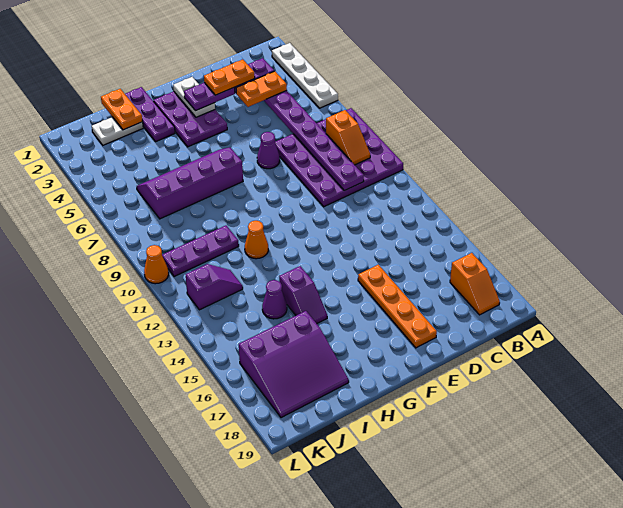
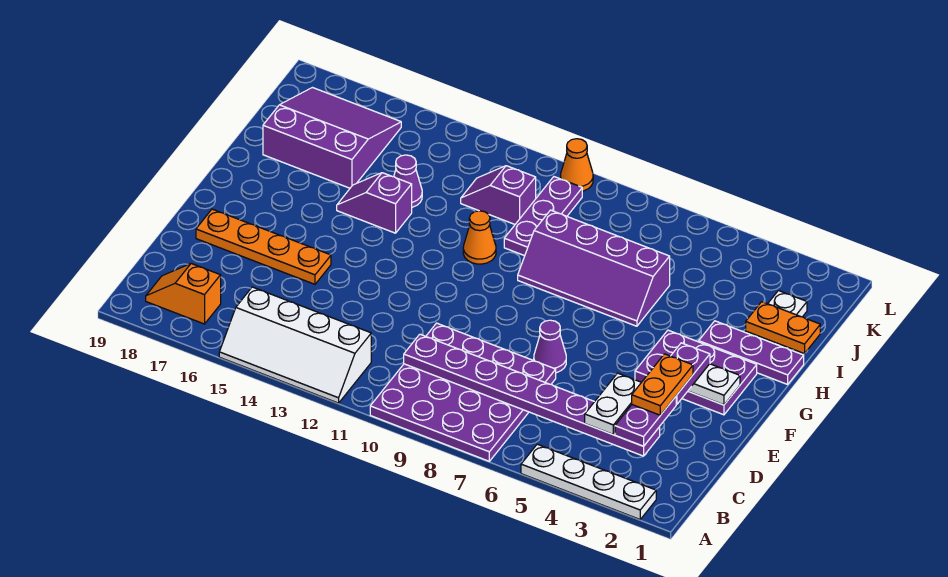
none -> white 2x4 slope [219,287,371,403]
orange 1x2 slope [326,110,370,165] -> none
orange 1x2 plate [236,71,287,107] -> white 1x2 plate [585,373,641,434]
purple 2x4 slope [137,147,243,219] -> purple 2x4 slope turned to [518,210,670,326]
purple 3x3 slope [239,311,349,418] -> purple 3x3 slope turned to [263,88,401,188]
purple 1x2 slope [186,264,243,310] -> purple 1x2 slope turned to [461,166,536,224]

